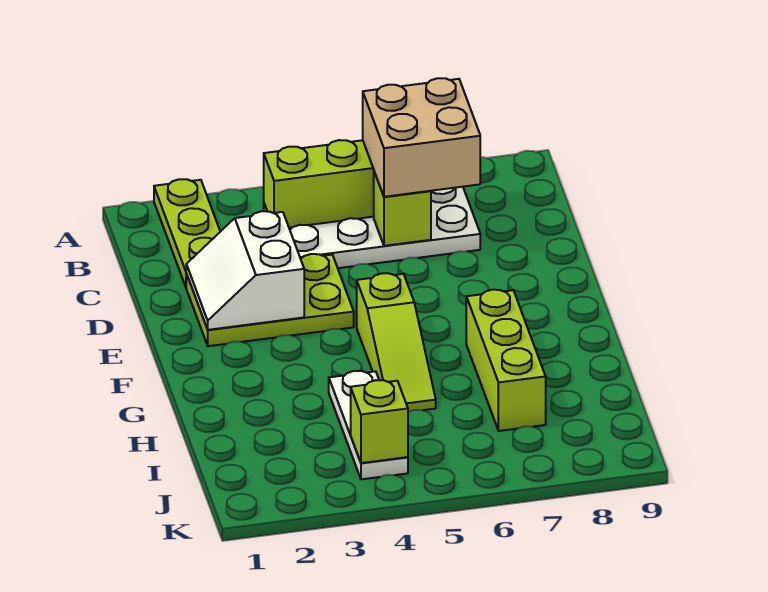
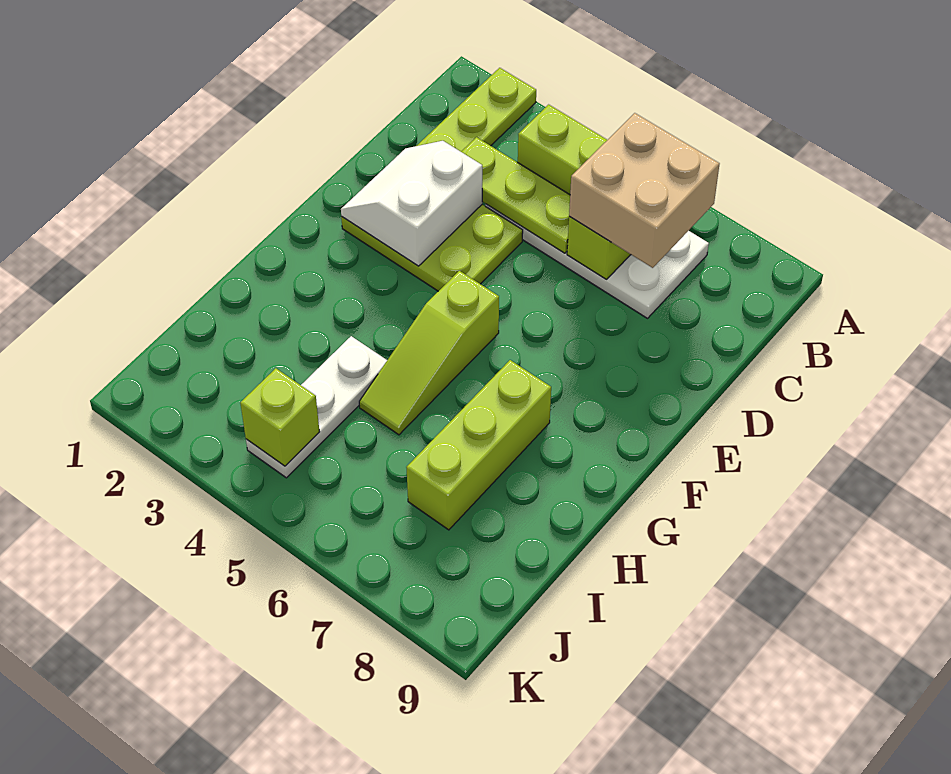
none -> lime 1x3 plate [461,137,570,253]

